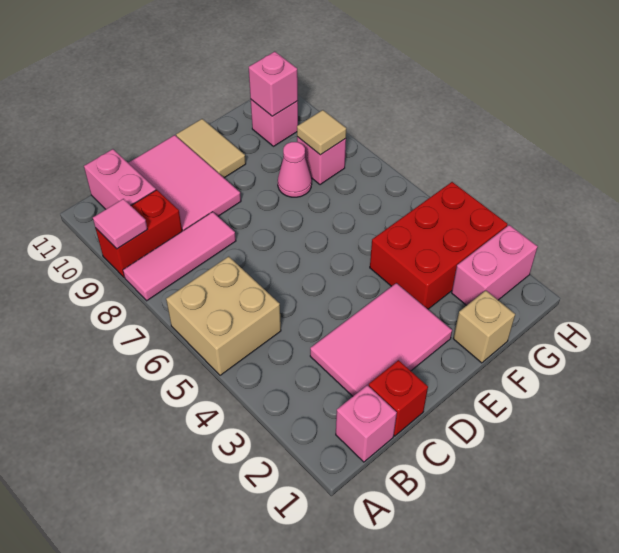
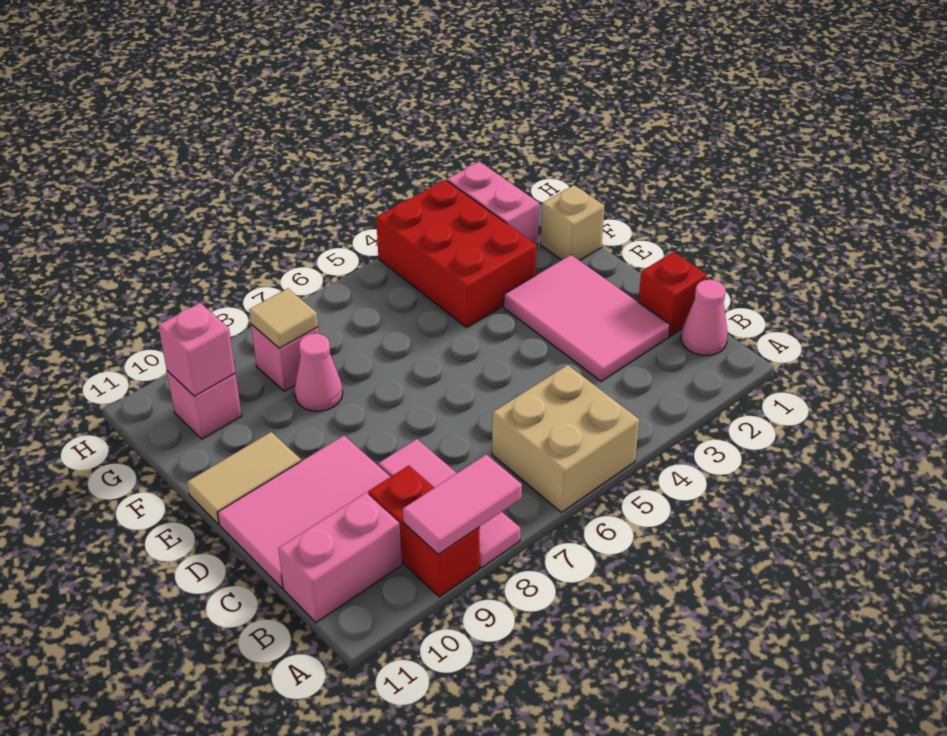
pink 1x1 tile [93,199,147,249] -> pink 1x2 tile [403,454,522,554]
pink 1x1 brick [336,385,397,462] -> pink 1x1 cone [681,280,728,356]

